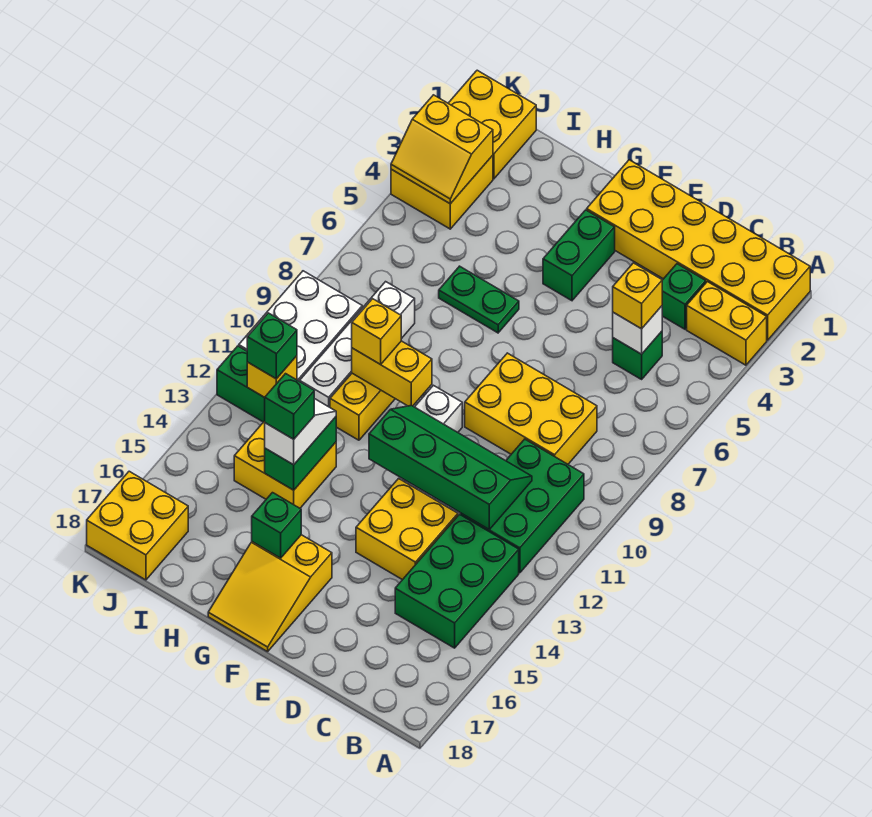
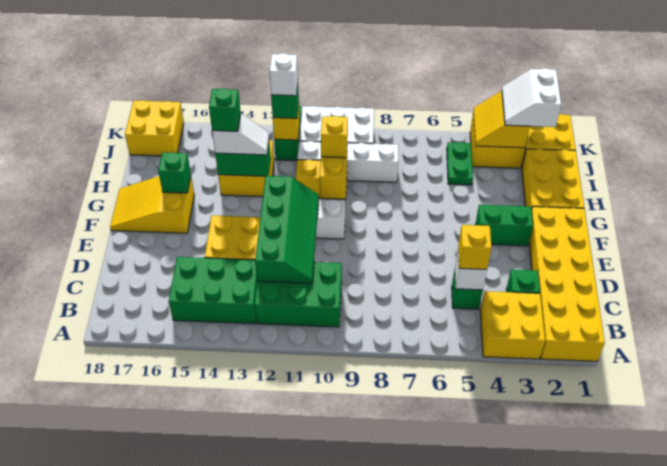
yellow 1x2 brick [687,282,767,365] -> yellow 2x2 brick [480,291,545,359]
yellow 2x3 brick [465,353,597,464] -> yellow 2x3 brick moved to [522,149,584,210]
green 1x2 plate [439,266,519,333] -> green 1x2 plate moved to [447,142,473,185]
none -> white 2x2 slope [502,68,561,127]
none -> white 1x1 brick [270,53,298,96]

